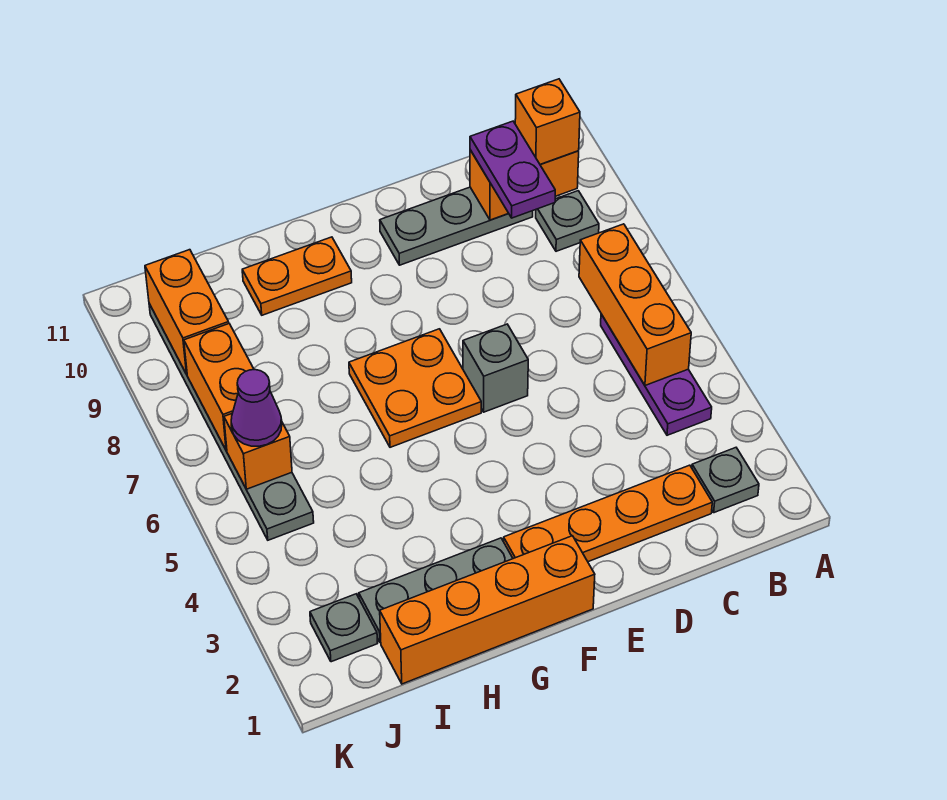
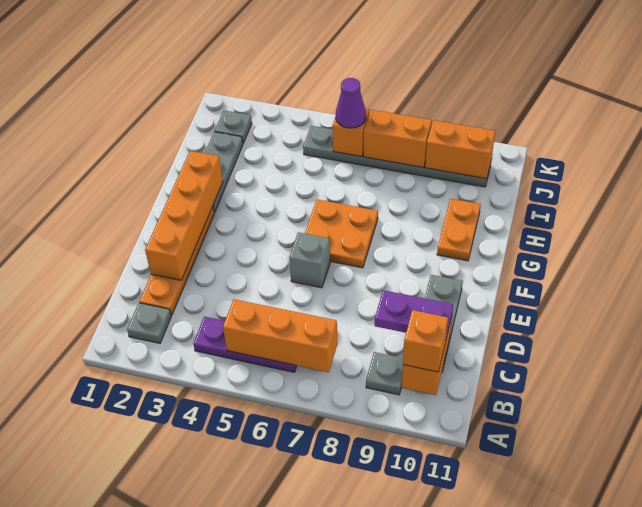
orange 1x4 brick [380,536,595,684] -> orange 1x4 brick moved to [145,151,223,280]

